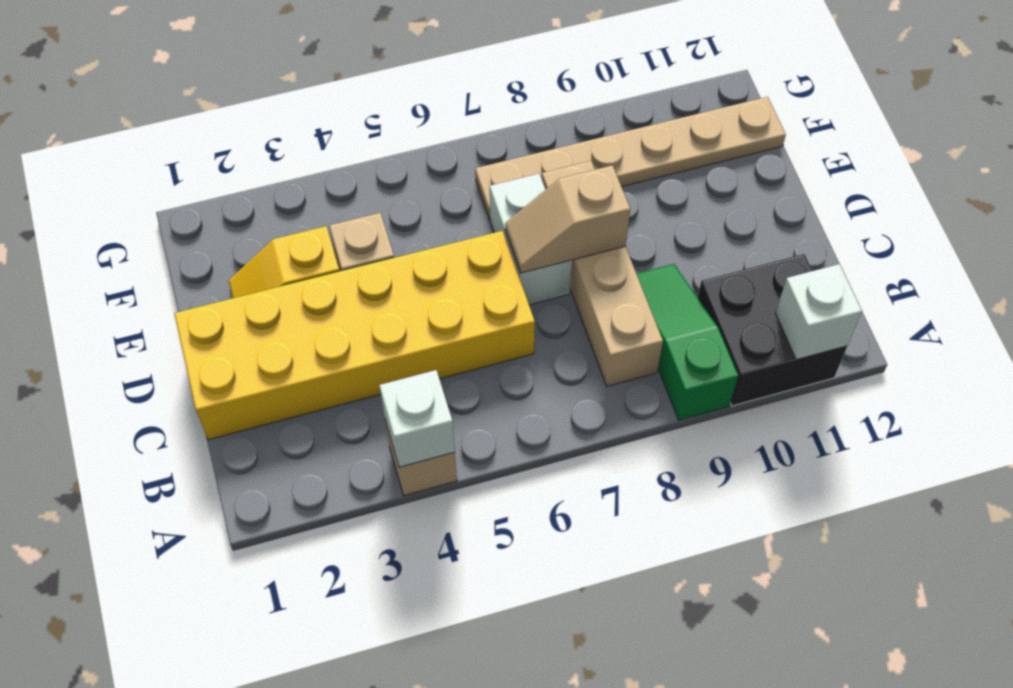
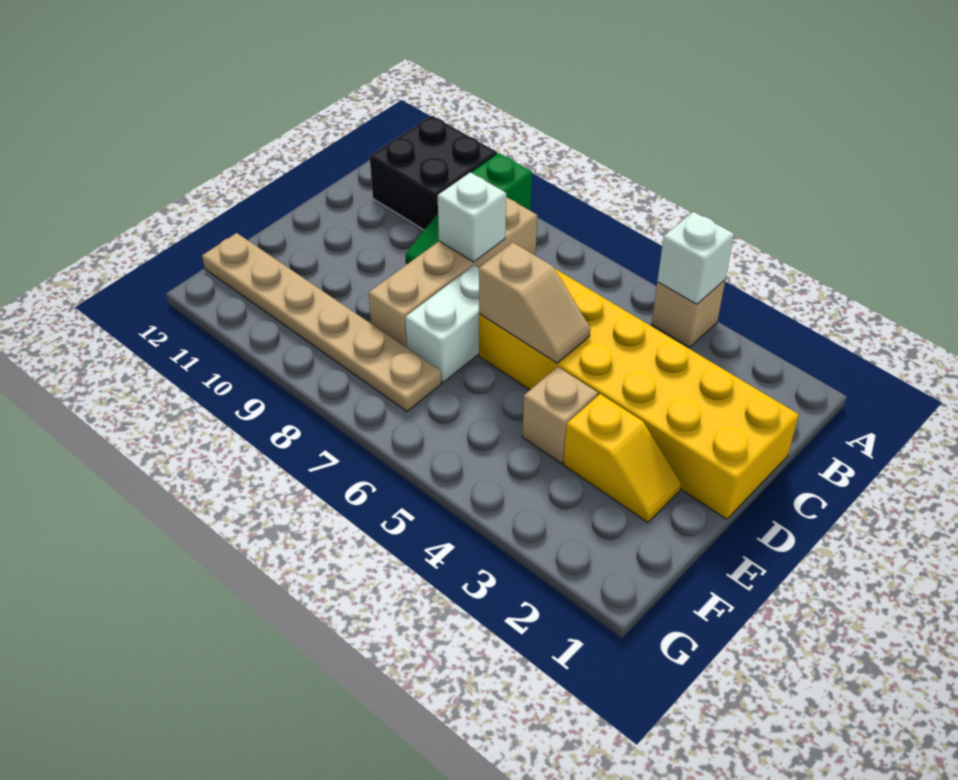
white 1x1 brick [775,264,862,360] -> white 1x1 brick moved to [438,172,506,262]
tan 1x2 slope [505,165,630,273] -> tan 1x2 slope moved to [479,243,590,363]

